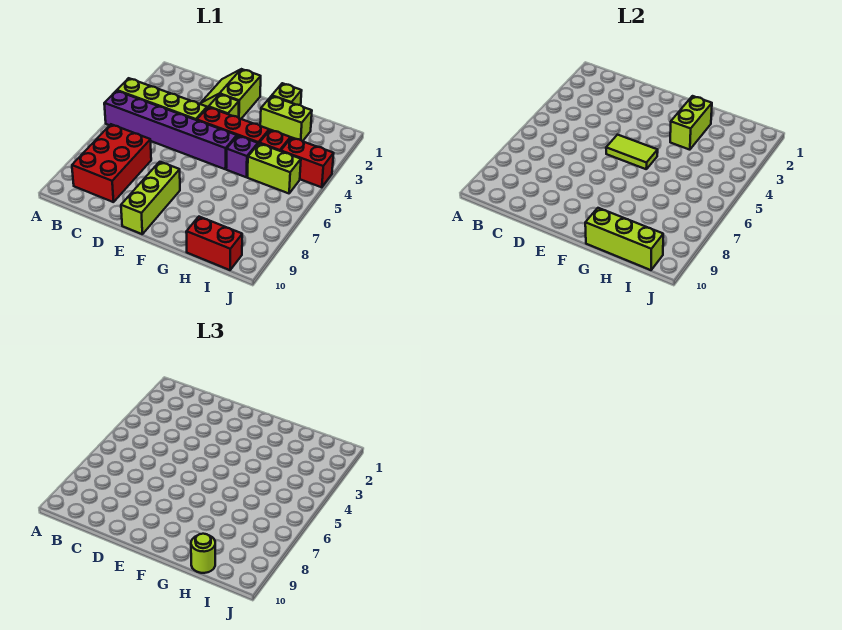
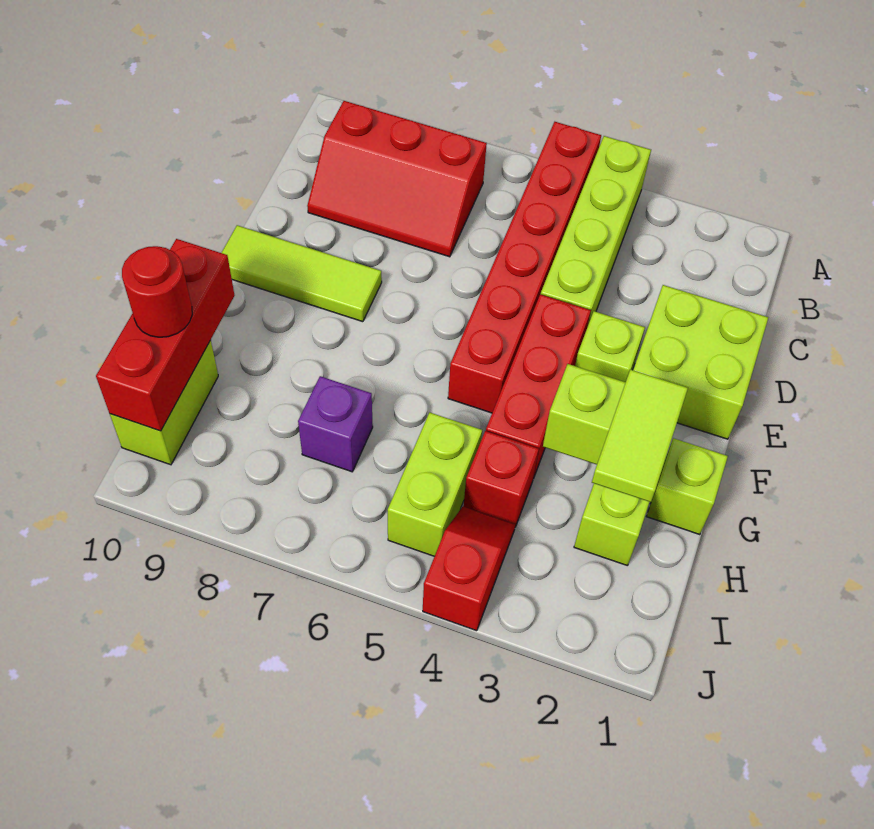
purple 1x6 brick [104,91,237,169] -> red 1x6 brick [448,122,601,413]
red 2x3 brick [72,124,151,202] -> red 2x3 slope [307,101,487,257]
lime 2x2 slope [200,69,261,119] -> lime 2x2 brick [633,285,768,439]
lime 1x2 tile [606,135,658,169] -> lime 1x2 tile moved to [592,369,688,502]
lime 1x3 brick [121,162,180,234] -> lime 1x3 tile [222,225,382,322]
purple 1x1 brick [226,136,258,177] -> purple 1x1 brick moved to [298,376,373,472]
lime 1x3 brick [585,208,663,270] -> red 1x3 brick [96,239,235,431]
red 1x2 brick [186,217,242,270] -> lime 1x2 brick [110,340,218,465]
lime 1x1 round brick [191,534,215,573] -> red 1x1 round brick [122,246,192,337]
red 1x2 brick [281,137,334,187] -> red 1x2 slope [423,507,515,631]

